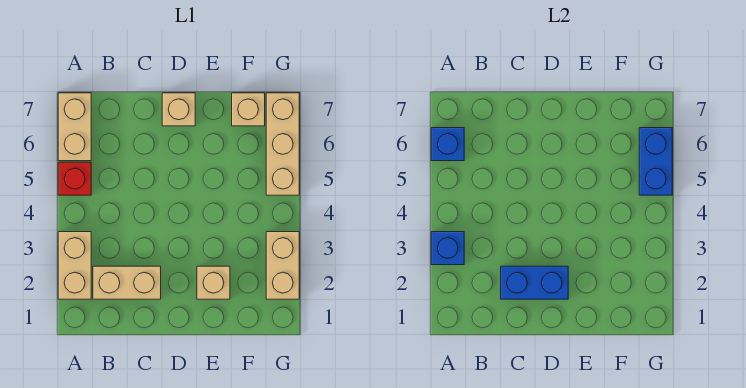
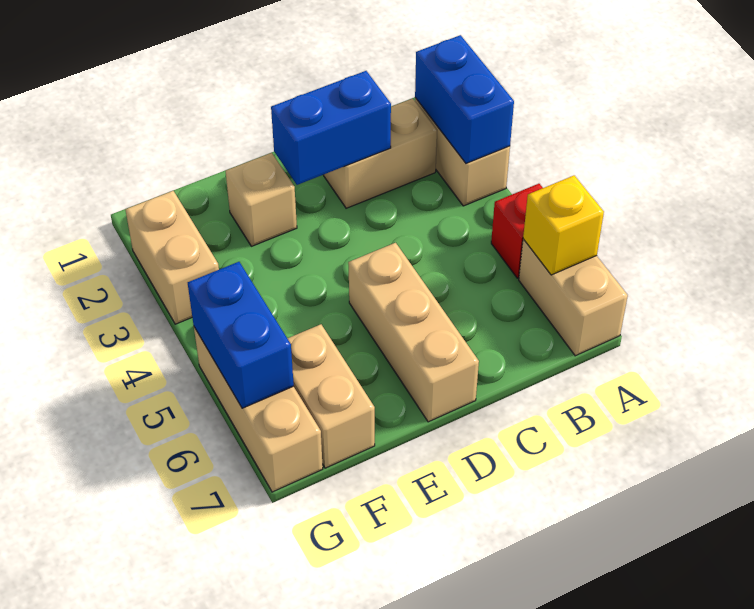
blue 1x1 brick [431,232,464,265] -> blue 1x2 brick [415,35,514,164]
blue 1x1 brick [431,128,464,161] -> yellow 1x1 brick [523,175,604,275]
tan 1x1 brick [162,93,195,126] -> tan 1x3 brick [348,243,479,422]
tan 1x1 brick [232,93,265,126] -> tan 1x2 brick [287,324,375,468]

